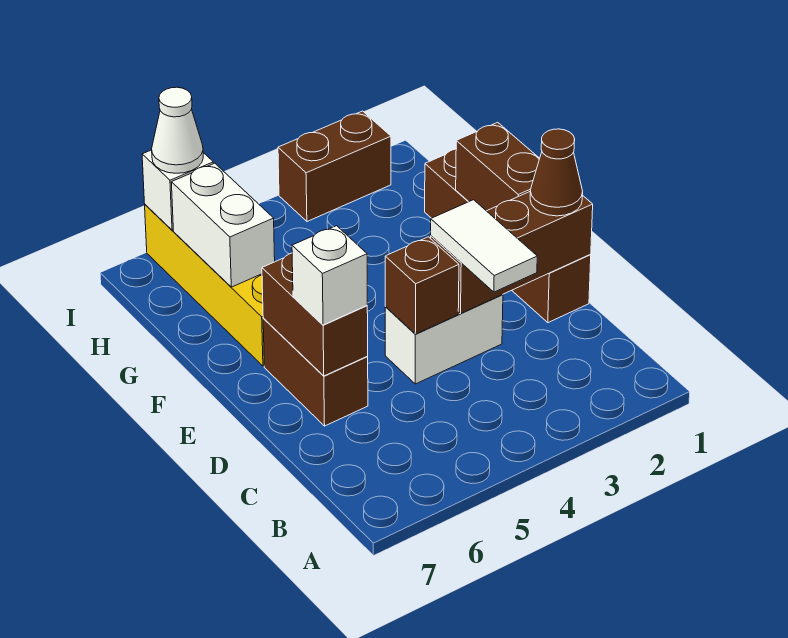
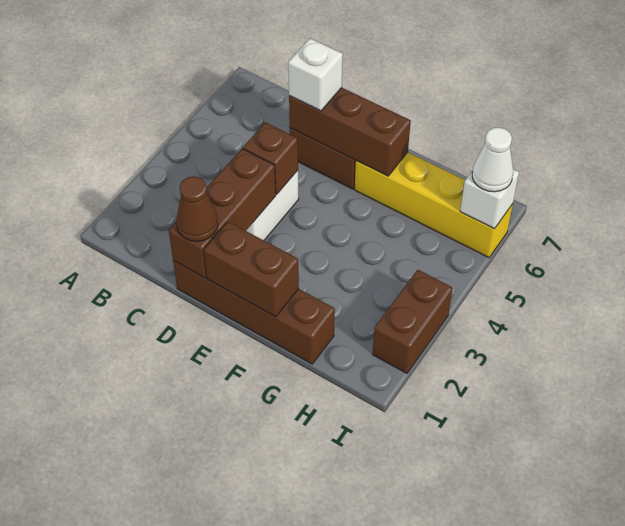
white 1x2 tile [431,200,537,292] -> none
brown 1x2 brick [262,253,368,376] -> brown 1x3 brick [289,88,411,176]
white 1x2 brick [171,163,275,287] -> none

